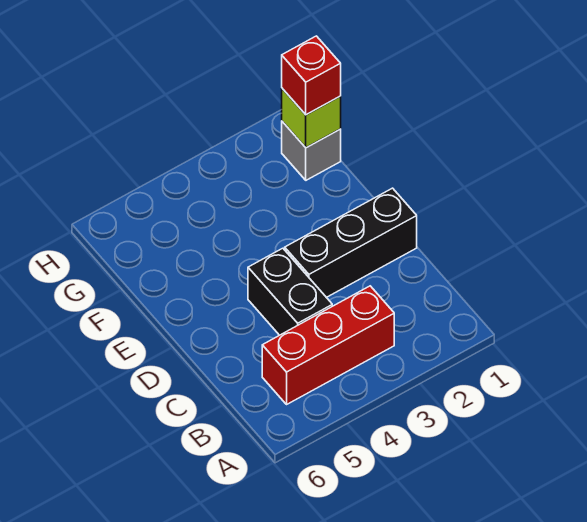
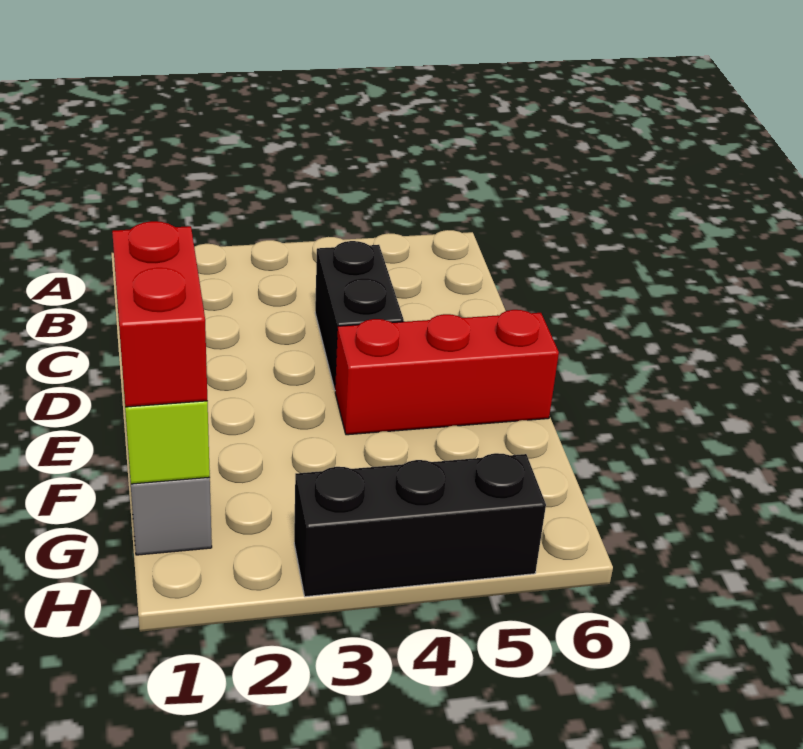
red 1x3 brick [262,286,394,404] -> red 1x3 brick moved to [335,310,559,435]
black 1x3 brick [285,188,417,298] -> black 1x3 brick moved to [294,453,546,597]
red 1x1 brick [282,36,341,115] -> red 1x2 brick [112,221,207,407]

